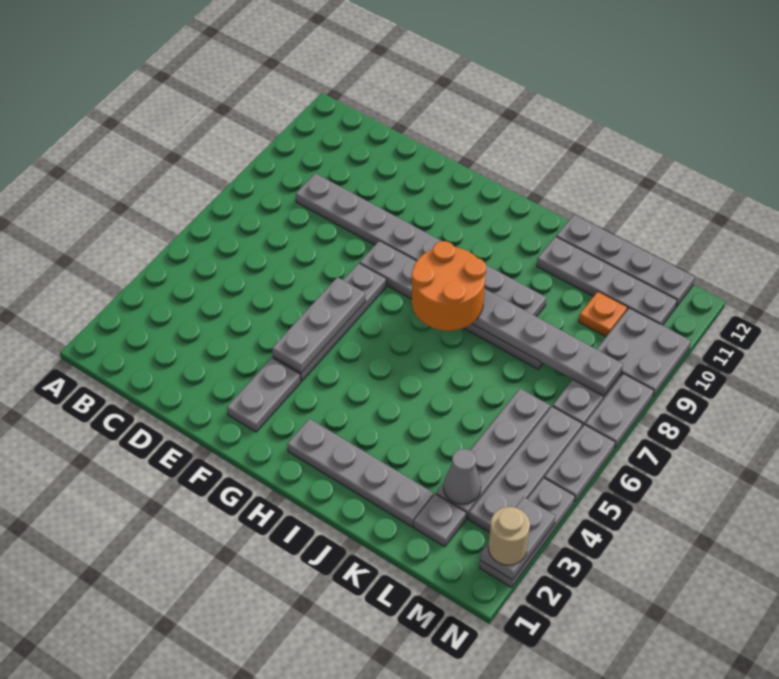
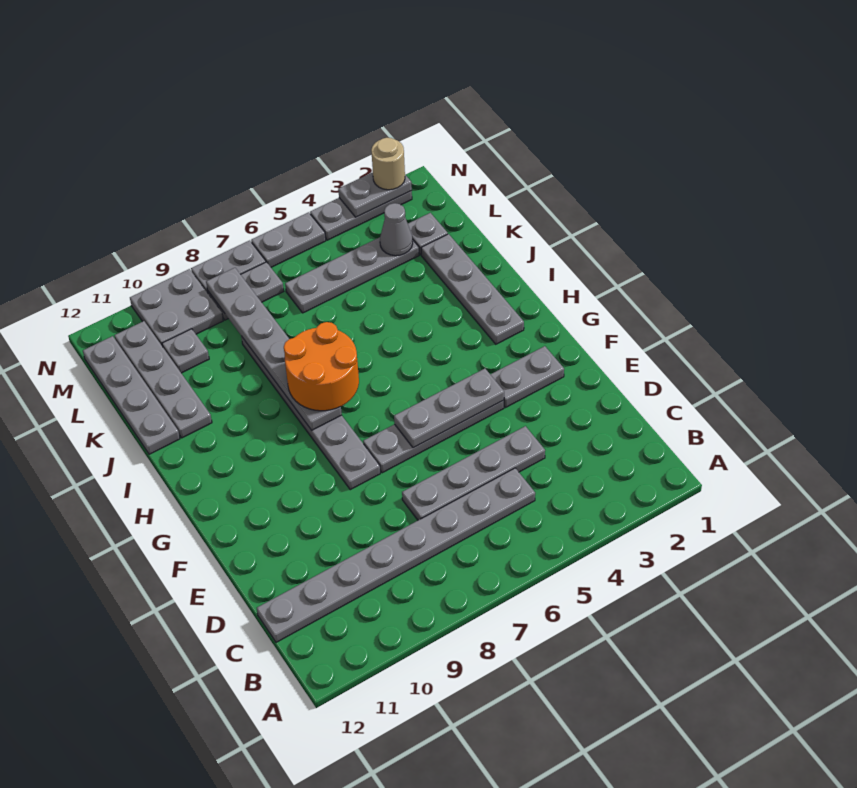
grey 1x8 plate [296,173,546,317] -> grey 1x8 plate turned to [257,468,535,642]
orange 1x1 plate [579,292,627,337] -> grey 1x1 plate [162,329,209,373]
grey 1x4 plate [468,406,583,533] -> grey 1x4 plate moved to [402,426,545,520]

